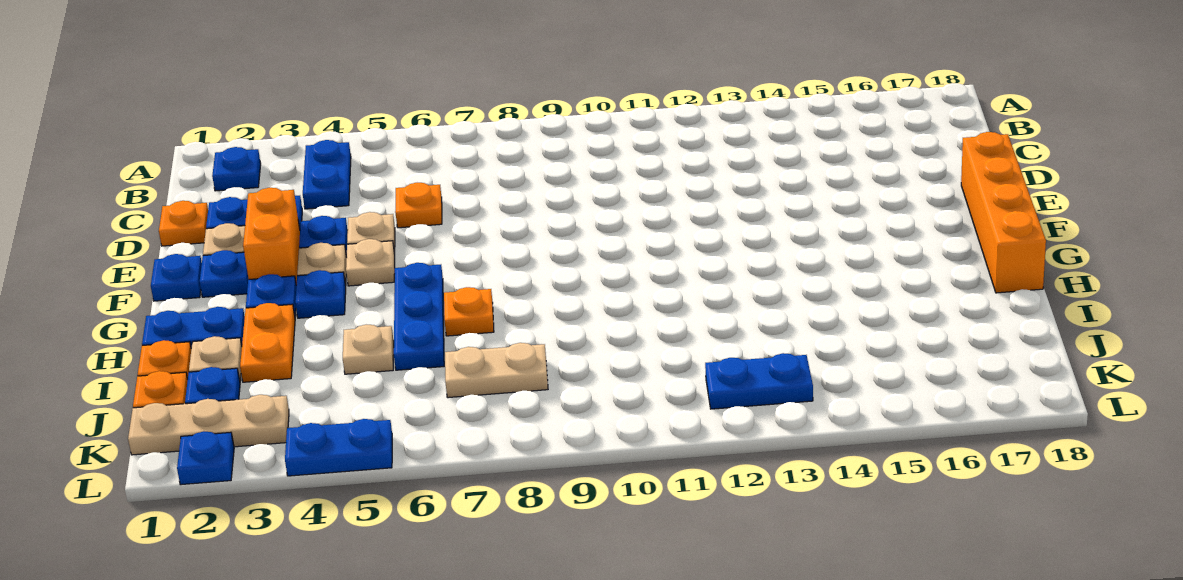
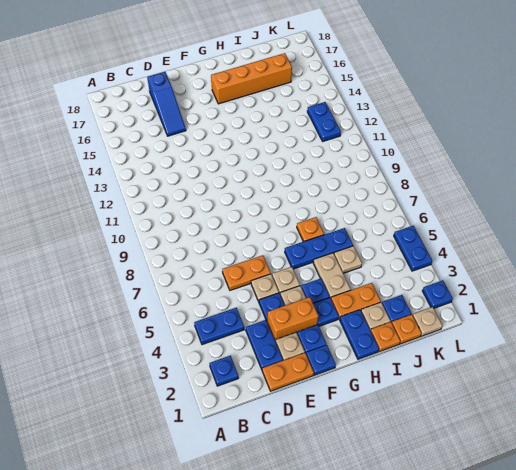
orange 1x1 plate [159,201,208,246] -> orange 1x2 plate [262,353,314,391]
orange 1x1 plate [395,183,442,228] -> orange 1x2 plate [222,255,271,290]
none -> blue 1x3 slope [147,72,186,136]
orange 1x4 brick [961,132,1046,293] -> orange 1x4 brick moved to [211,53,292,104]
tan 1x2 plate [445,343,548,398] -> tan 1x2 plate moved to [313,253,351,298]
tan 1x3 plate [128,395,289,455] -> tan 1x1 plate [413,307,443,336]

